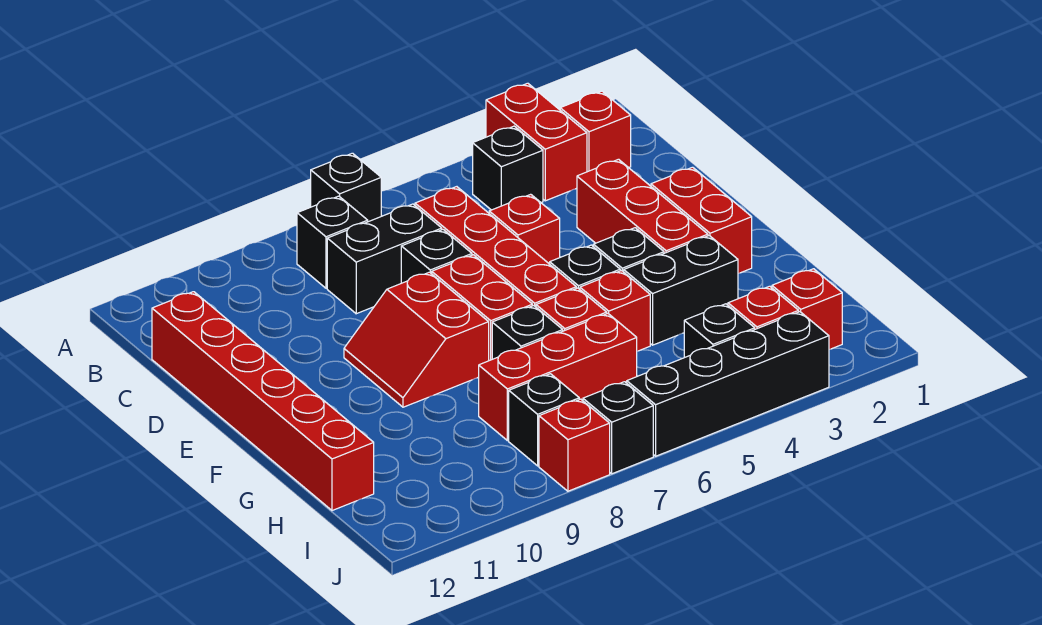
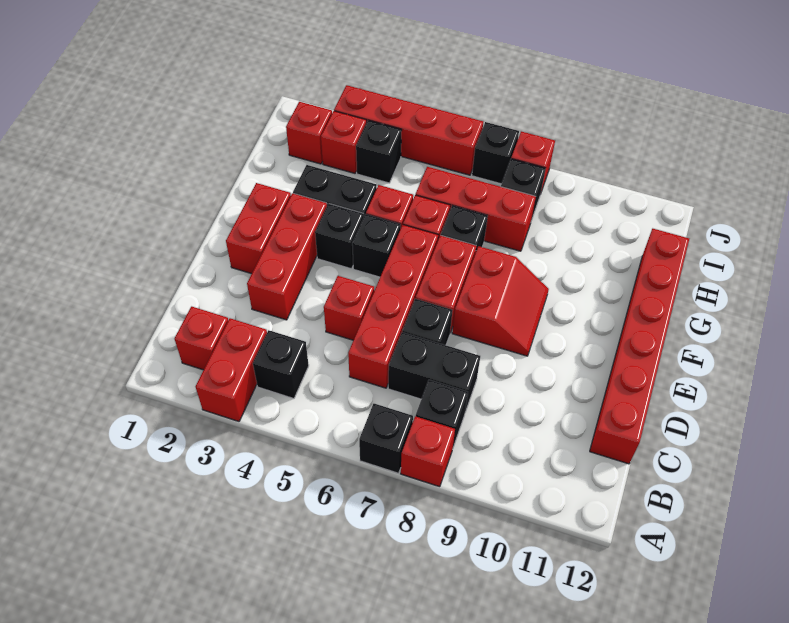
none -> red 1x1 brick [401,416,455,487]
black 1x4 brick [627,312,829,456] -> red 1x4 brick [334,85,483,175]

